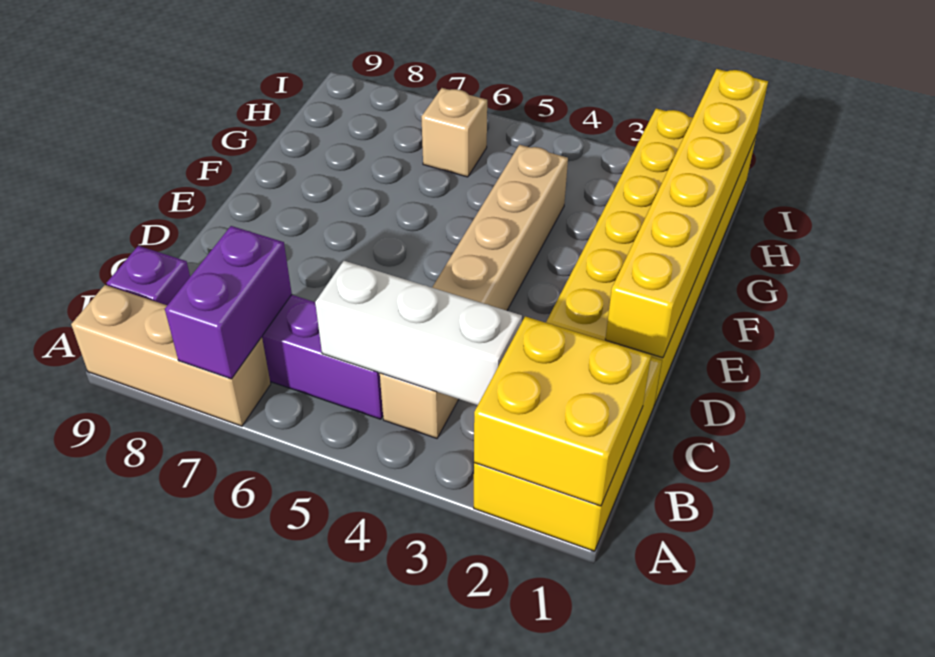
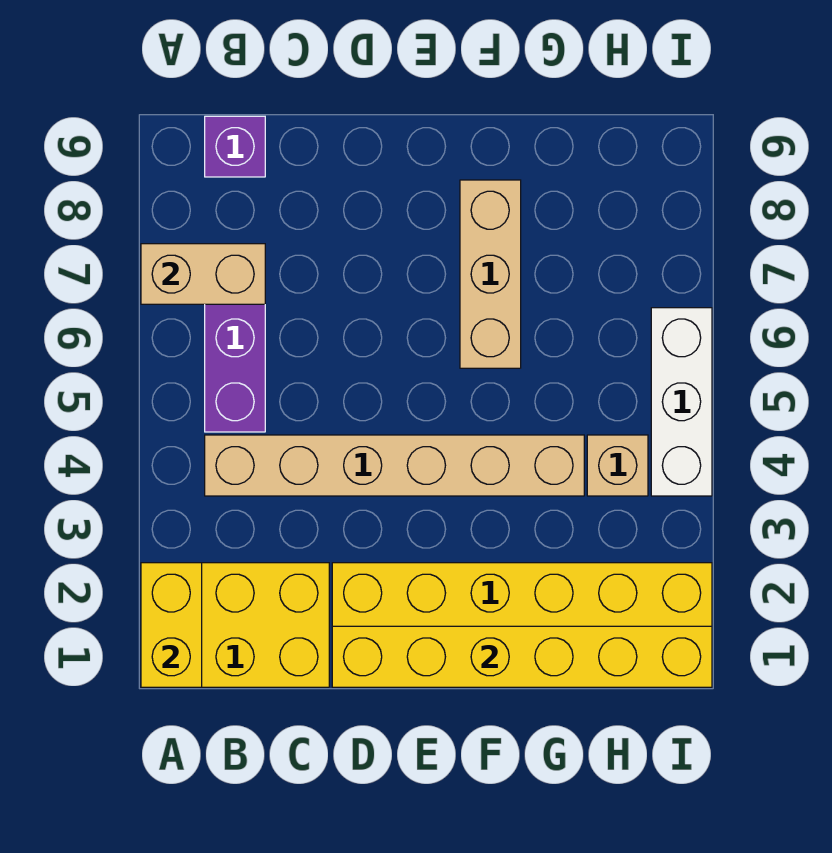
yellow 2x2 brick [474,316,651,506] -> yellow 1x2 brick [141,563,202,687]
tan 1x3 brick [71,285,271,426] -> tan 1x3 brick moved to [460,180,521,368]
purple 1x2 brick [165,226,292,379] -> tan 1x2 brick [141,244,265,304]
white 1x3 brick [315,261,522,405] -> white 1x3 brick moved to [651,308,712,496]
tan 1x1 brick [421,88,487,177] -> tan 1x1 brick moved to [587,435,648,496]

